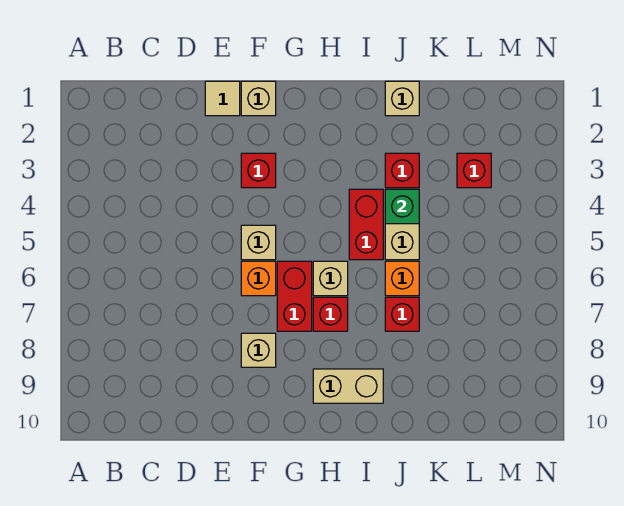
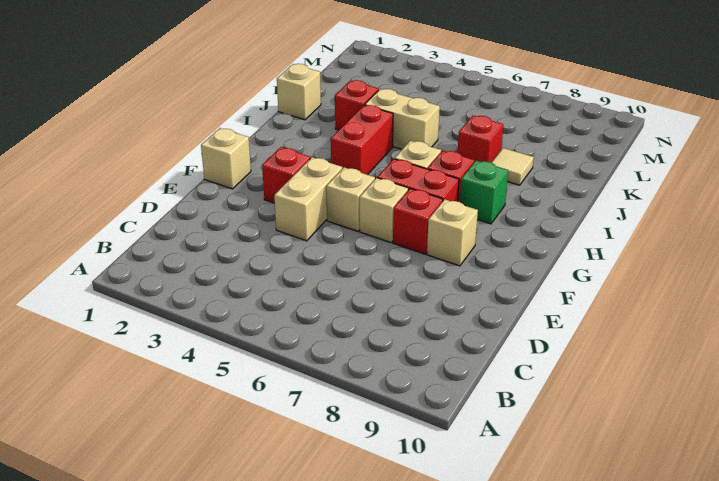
tan 1x1 tile [205,81,240,116] -> tan 1x1 tile moved to [491,148,534,185]
orange 1x1 brick [241,261,276,296] -> tan 1x1 brick [360,178,409,243]
tan 1x2 brick [313,369,383,403] -> tan 1x2 brick moved to [274,157,342,241]
red 1x2 brick [349,189,383,260] -> red 1x2 brick turned to [331,105,393,175]
green 1x1 brick [385,189,419,224] -> green 1x1 brick moved to [460,160,508,224]
orange 1x1 brick [385,261,419,296] -> none
red 1x1 brick [457,153,491,188] -> red 1x1 brick moved to [393,188,443,254]

